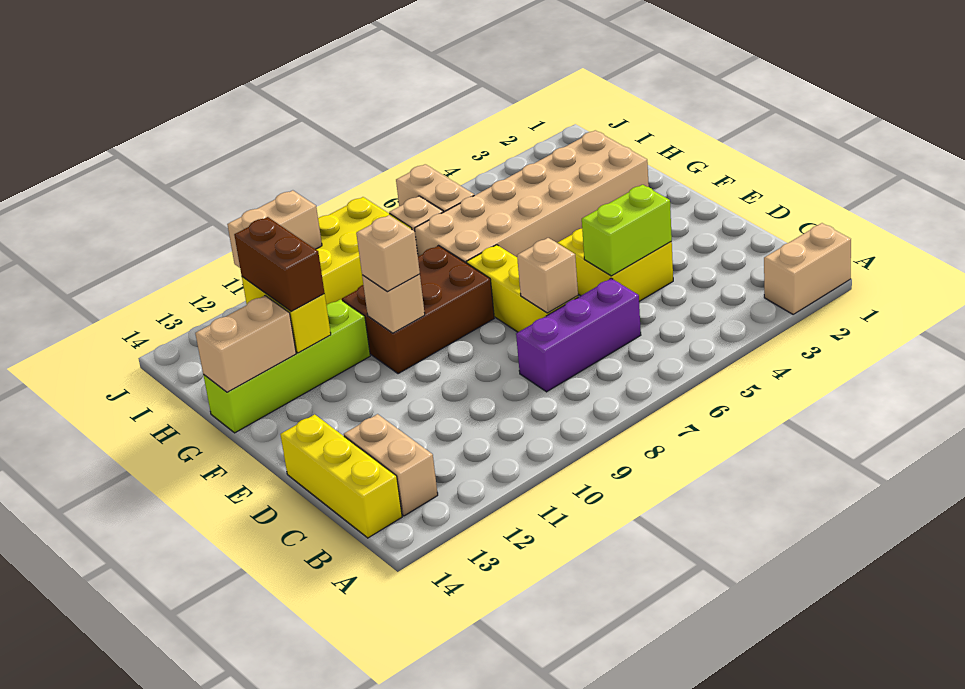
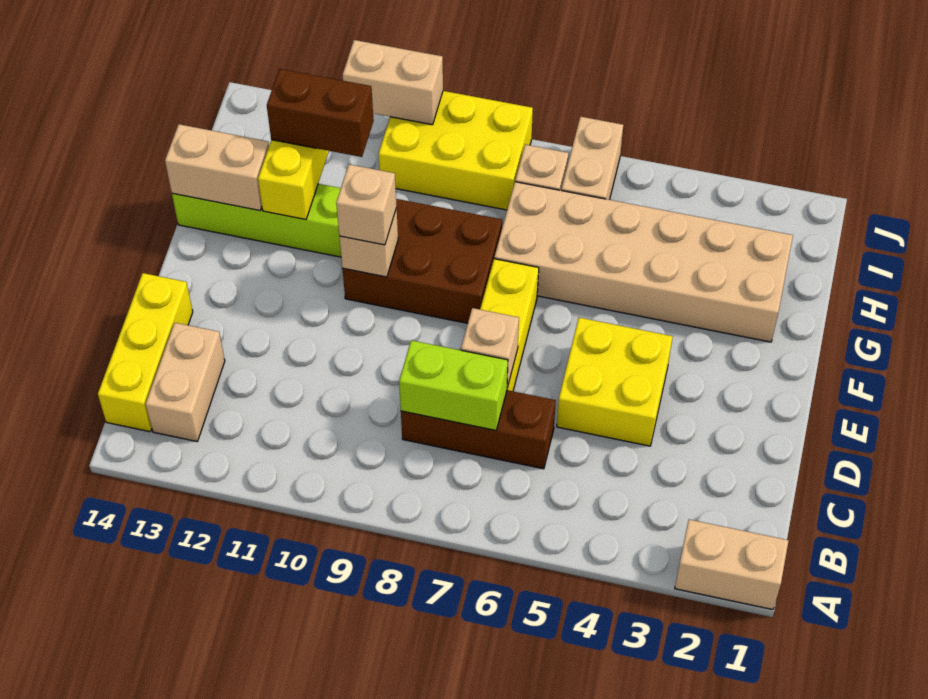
purple 1x3 brick [516,278,641,392] -> brown 1x3 brick [401,390,556,469]
lime 1x2 brick [582,185,672,276] -> lime 1x2 brick moved to [399,340,508,430]
brown 1x2 brick [234,217,324,311] -> brown 1x2 brick turned to [267,69,374,157]

